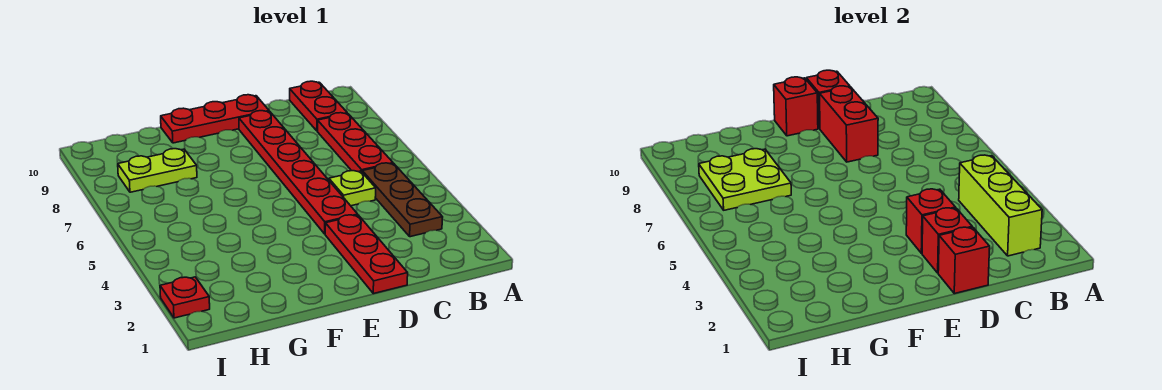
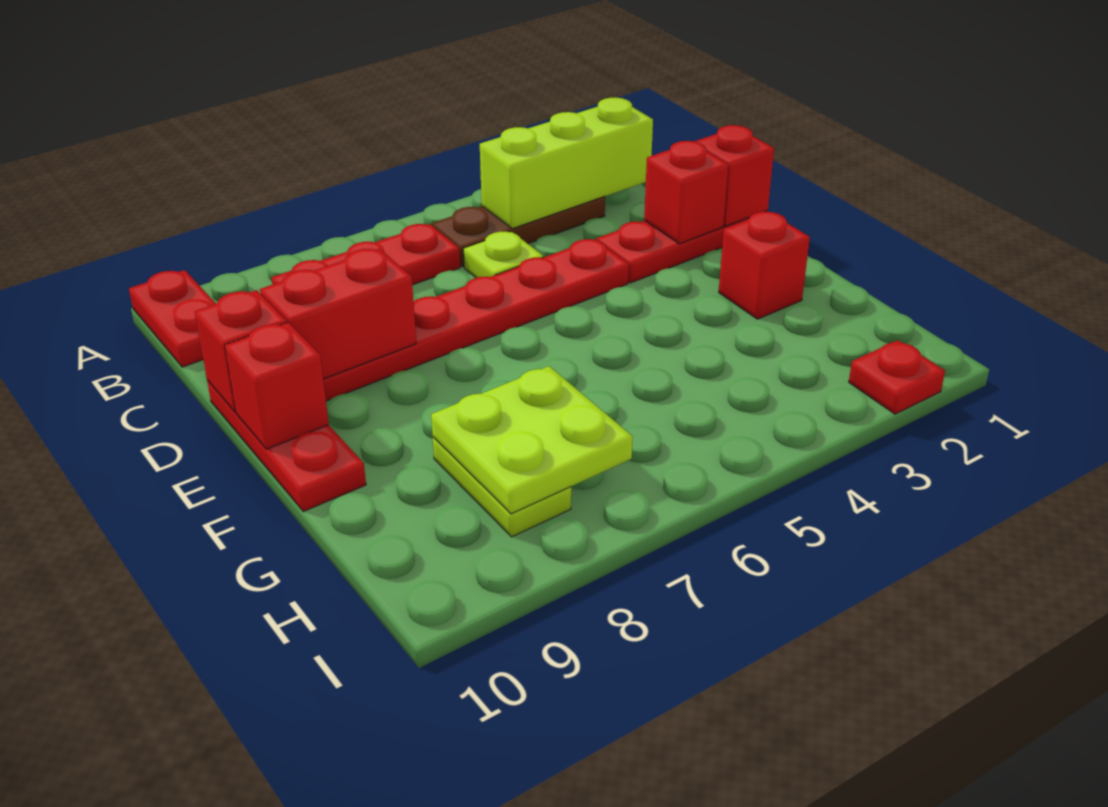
red 1x2 plate [290,81,347,131] -> red 1x2 plate turned to [129,270,216,367]
red 1x1 brick [906,189,956,253] -> red 1x1 brick moved to [719,212,810,319]

